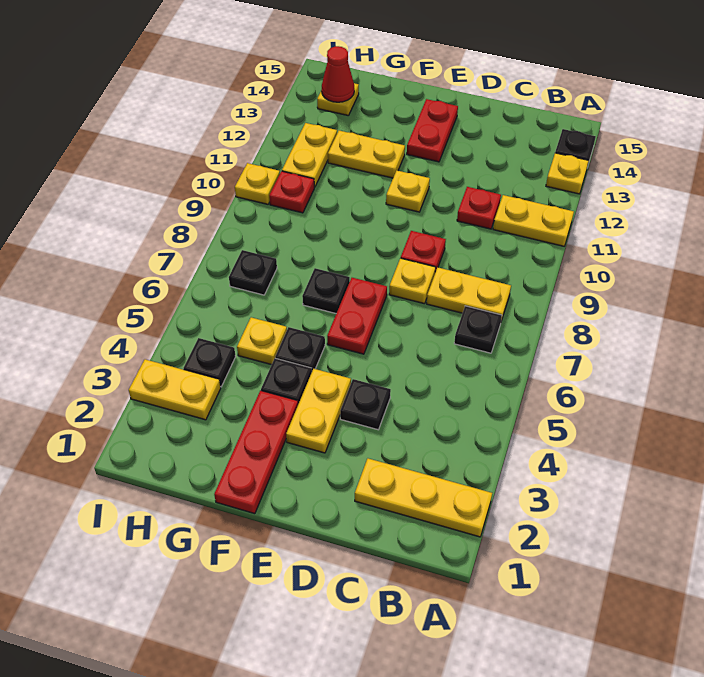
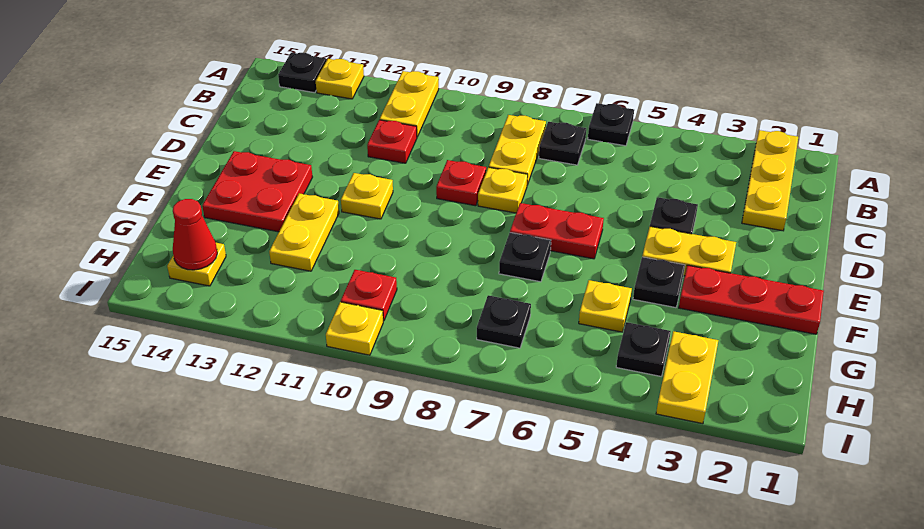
red 1x2 plate [407,99,458,162] -> red 2x2 plate [202,151,312,232]
black 1x1 plate [275,327,325,370] -> black 1x1 plate moved to [588,103,634,146]
yellow 1x2 plate [282,123,337,187] -> none

